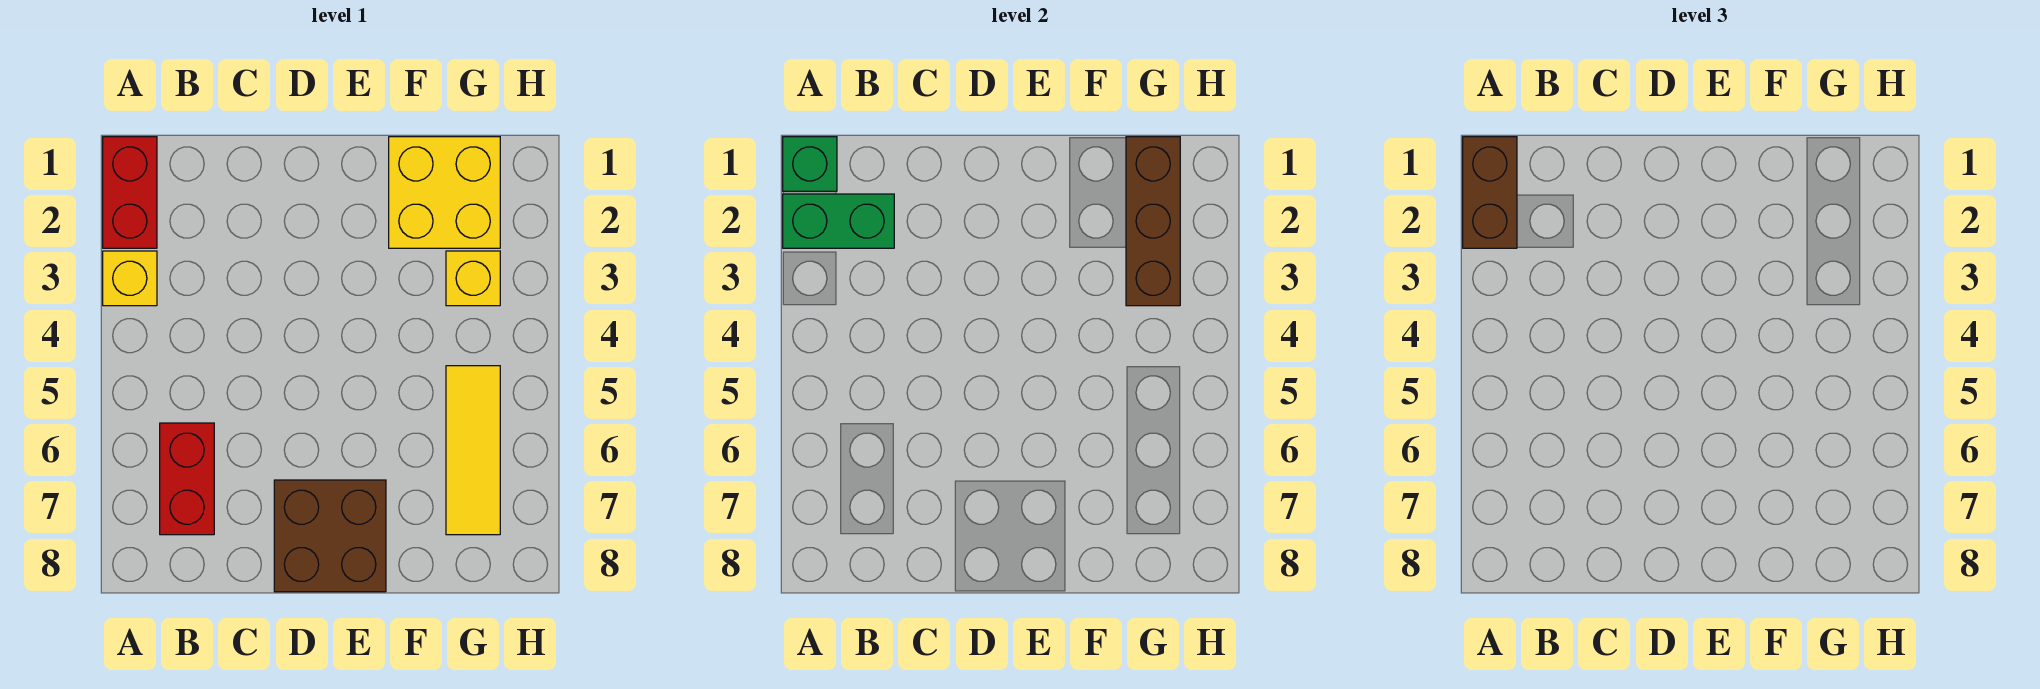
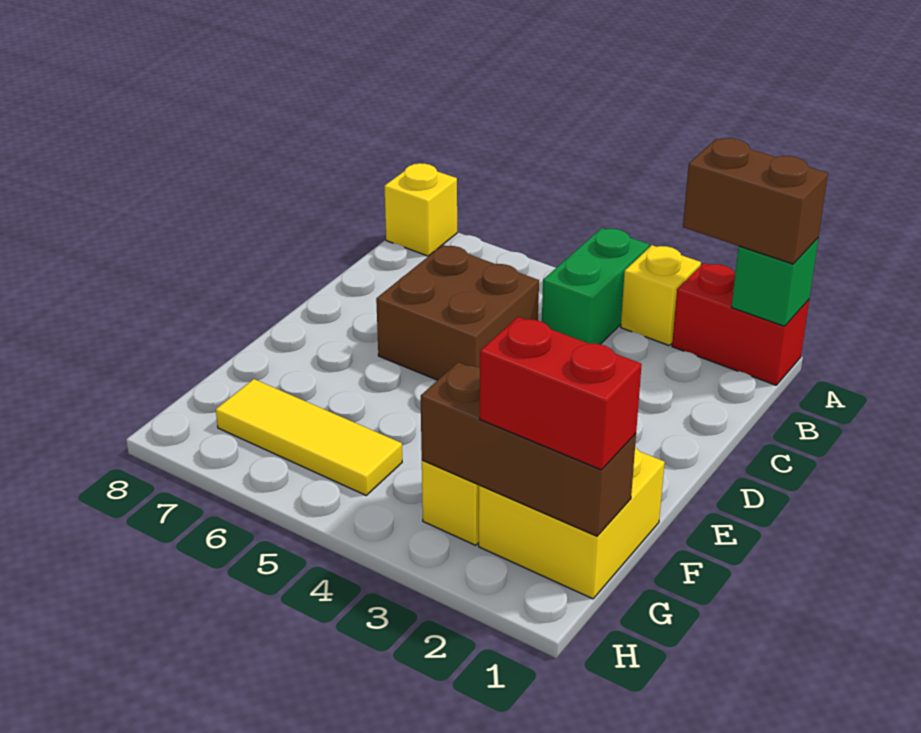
green 1x2 brick [783,194,894,248] -> green 1x2 brick moved to [541,228,649,344]
none -> yellow 1x1 brick [385,163,457,256]
red 1x2 brick [160,423,214,535] -> red 1x2 brick moved to [480,317,642,470]
brown 2x2 brick [274,480,386,592] -> brown 2x2 brick moved to [376,245,539,380]

